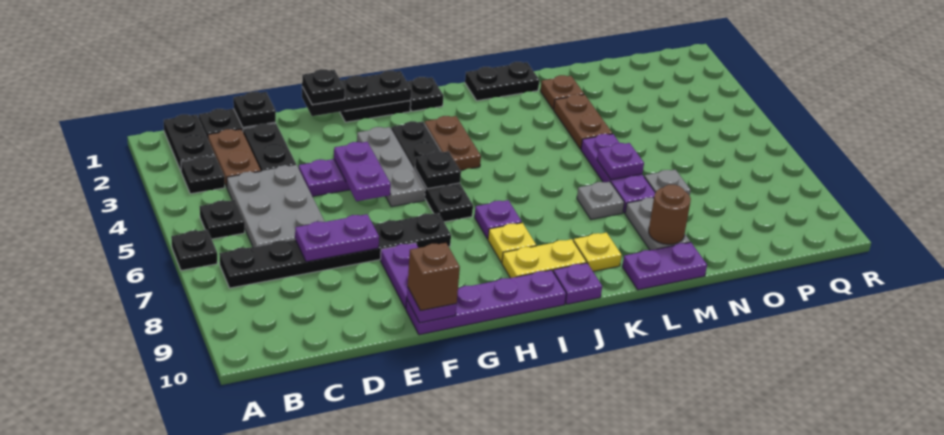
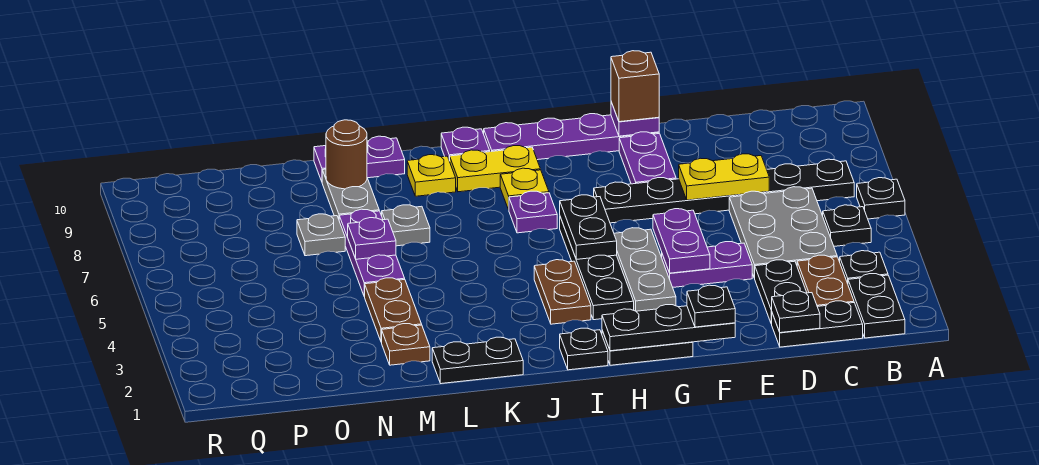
purple 1x2 plate [295,214,379,262] -> yellow 1x2 plate [679,154,769,200]
black 1x1 plate [415,151,461,189] -> black 1x2 plate [560,195,617,259]

